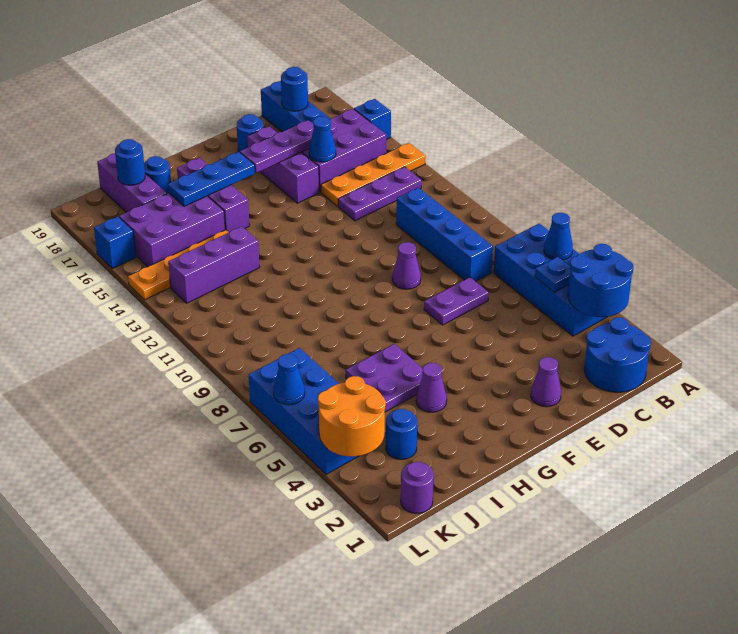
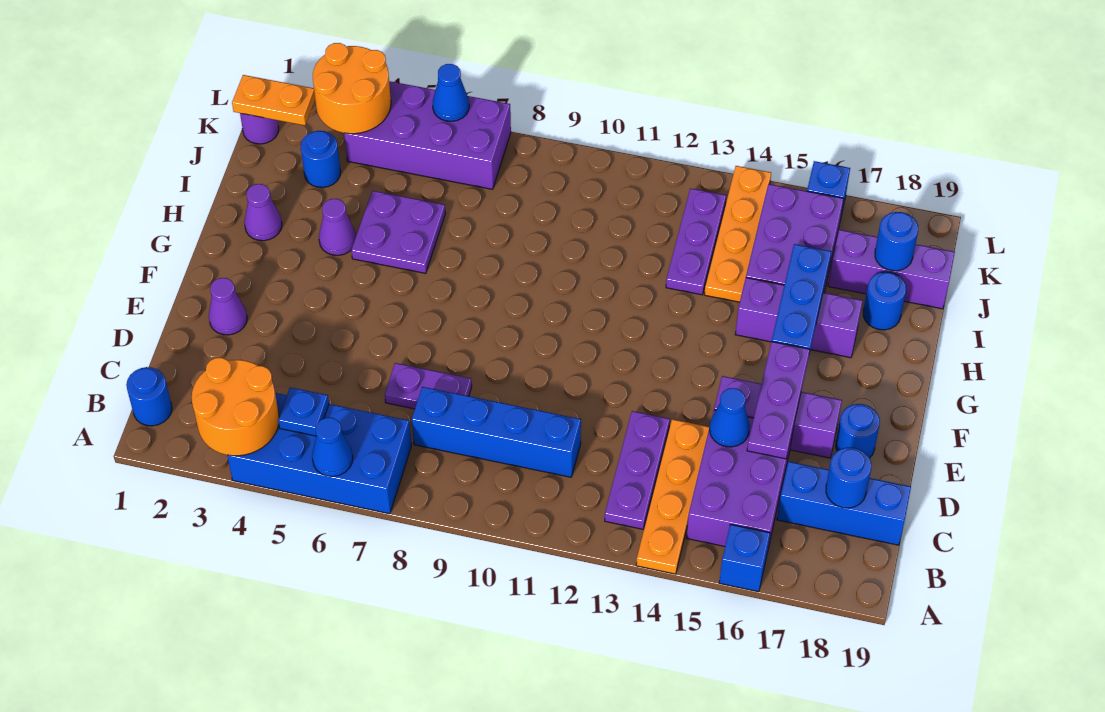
blue 2x2 round brick [568,244,633,317] -> orange 2x2 round brick [192,358,279,456]
blue 2x2 round brick [584,317,651,392] -> blue 1x1 round brick [126,367,172,426]
purple 1x2 plate [424,277,489,325] -> purple 1x2 plate turned to [385,363,472,409]
purple 1x1 cone [392,242,421,289] -> purple 1x1 cone moved to [244,184,282,241]
purple 1x3 brick [168,226,260,303] -> purple 1x3 plate [666,188,726,295]
none -> orange 1x2 plate [232,75,315,126]
blue 2x4 brick [249,348,358,474] -> purple 2x4 brick [344,81,511,189]

